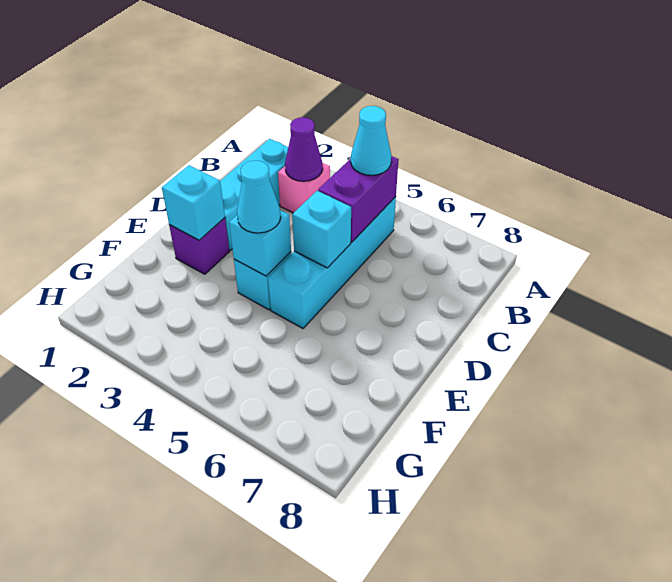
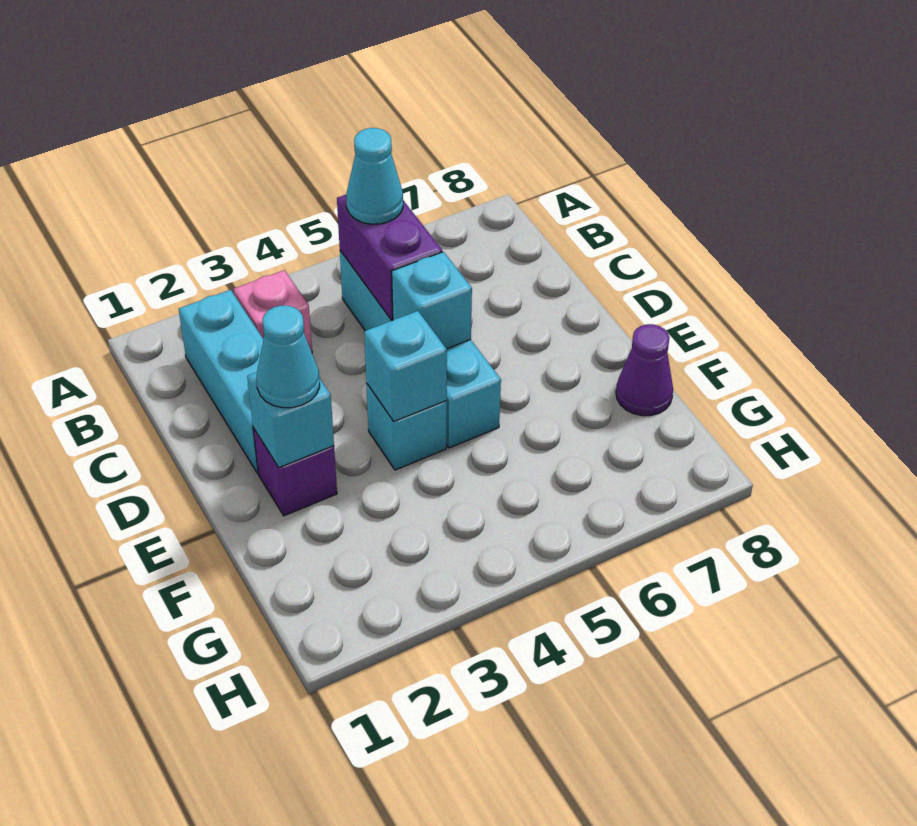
purple 1x1 cone [285,117,323,181] -> purple 1x1 cone moved to [616,324,673,416]
cyan 1x1 cone [237,161,281,233] -> cyan 1x1 cone moved to [257,306,320,408]

